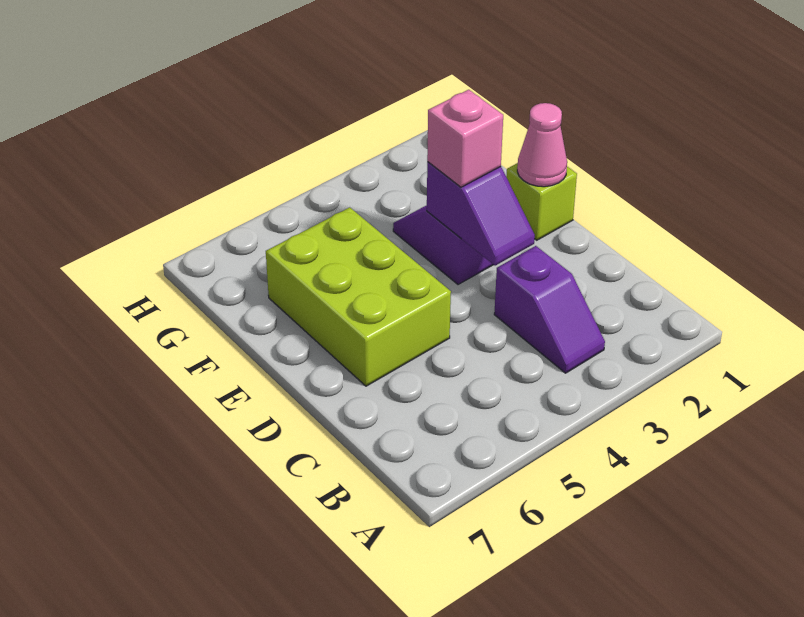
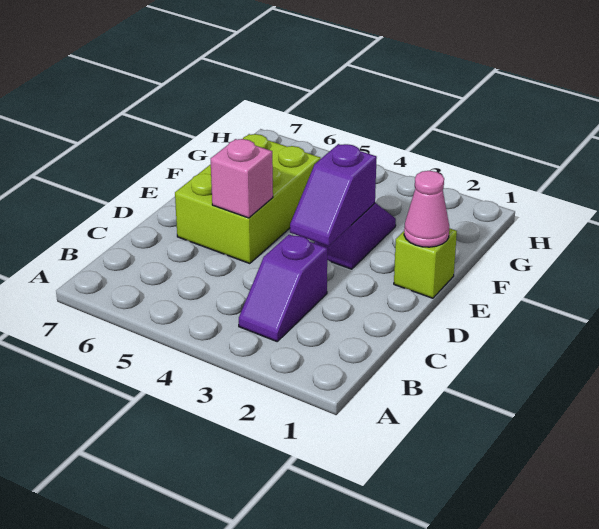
pink 1x1 brick [427,90,503,187] -> pink 1x1 brick moved to [211,139,273,218]

